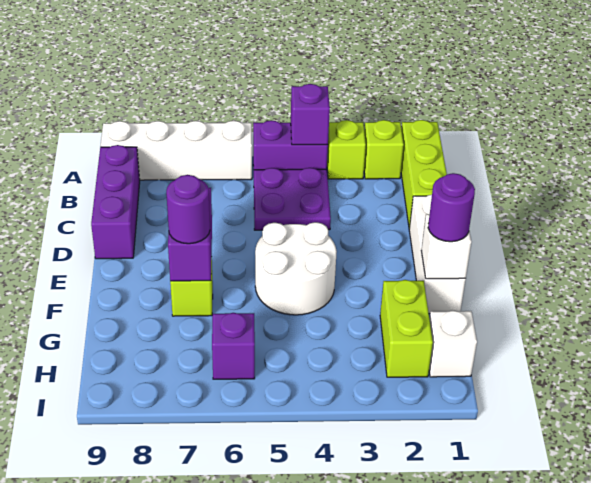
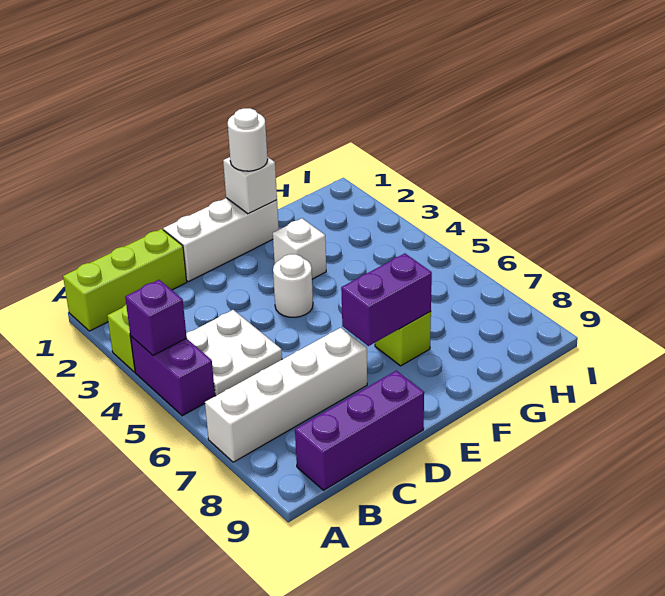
lime 1x1 brick [364,120,404,179] -> none
white 1x4 brick [101,121,252,180] -> white 1x4 brick turned to [205,328,367,462]
purple 2x2 plate [254,168,331,230] -> white 2x2 plate [186,310,282,396]
white 2x2 round brick [255,222,337,315] -> white 1x1 round brick [273,254,313,317]
purple 1x1 round brick [428,173,475,242] -> white 1x1 round brick [228,108,268,171]
purple 1x1 round brick [166,175,210,244] -> none
lime 1x2 brick [380,280,433,377] -> none
white 1x1 brick [429,311,477,377] -> white 1x1 brick moved to [273,218,326,279]
purple 1x1 brick [212,313,255,379] -> none

